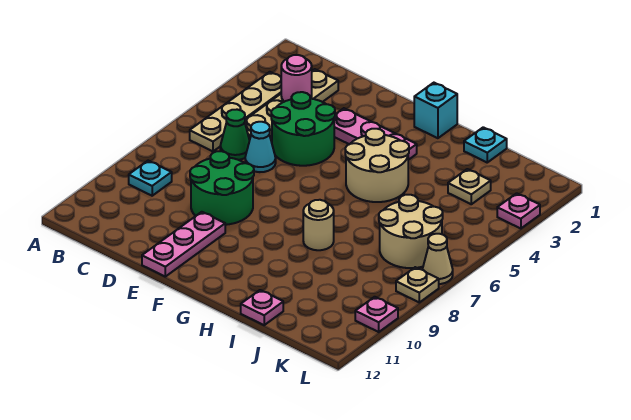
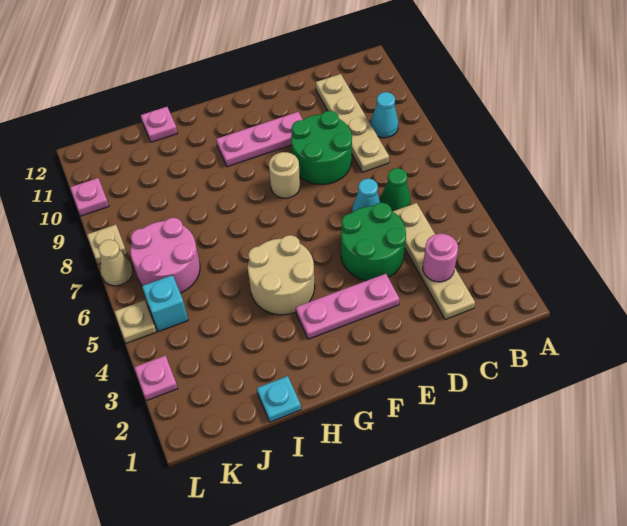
tan 1x4 plate [190,72,281,151] -> tan 1x4 plate moved to [316,74,389,172]
cyan 1x1 plate [129,161,172,196] -> cyan 1x1 cone [370,92,399,138]
pink 1x3 plate [142,212,225,277] -> pink 1x3 plate turned to [216,112,303,167]
cyan 1x1 brick [414,83,457,138] -> cyan 1x1 brick moved to [142,275,188,332]
tan 1x1 round brick [303,200,334,250] -> tan 1x1 round brick moved to [269,152,300,198]
tan 1x1 plate [448,169,491,204] -> tan 1x1 plate moved to [114,300,156,343]
tan 2x2 round brick [379,195,443,268] -> pink 2x2 round brick [130,218,200,293]

